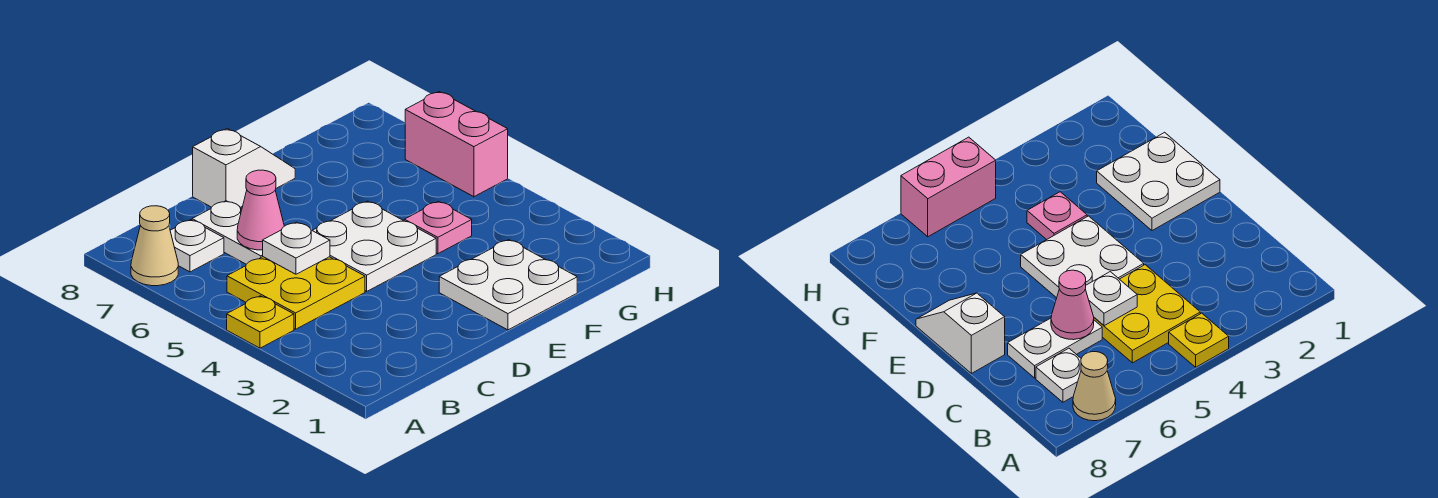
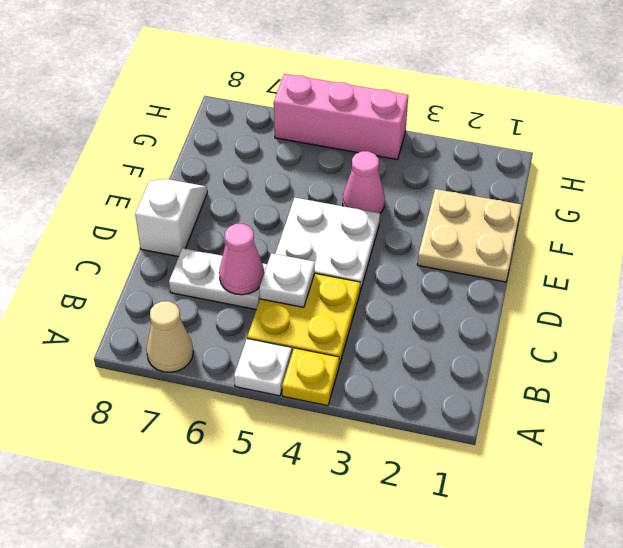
white 1x1 plate [170,220,224,272] -> white 1x1 plate moved to [234,339,292,396]
white 2x2 plate [439,240,577,330] -> tan 2x2 plate [417,189,521,282]
pink 1x1 plate [404,201,472,254] -> pink 1x1 cone [343,151,385,213]
pink 1x2 brick [405,92,508,197] -> pink 1x3 brick [274,74,408,159]

